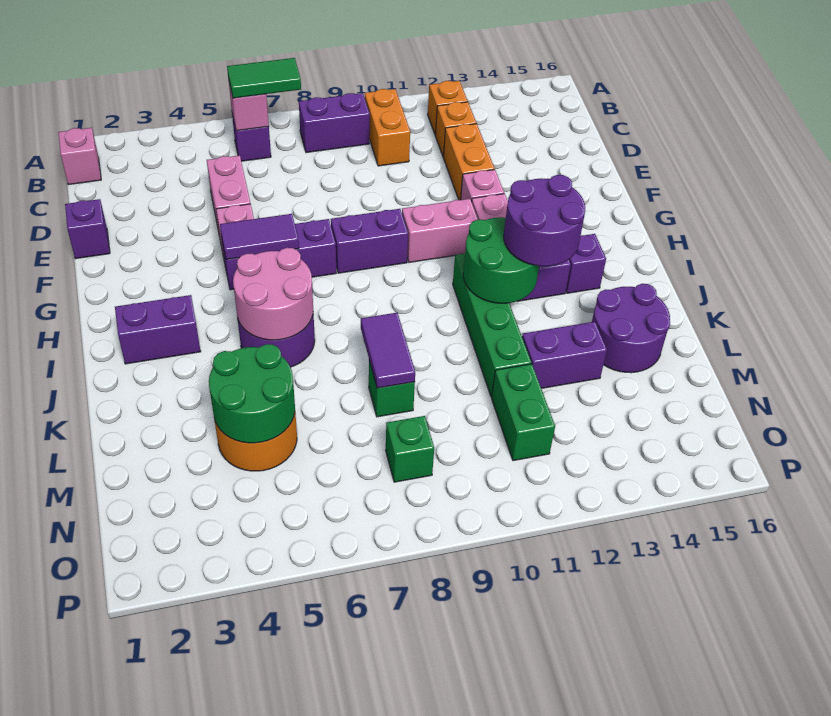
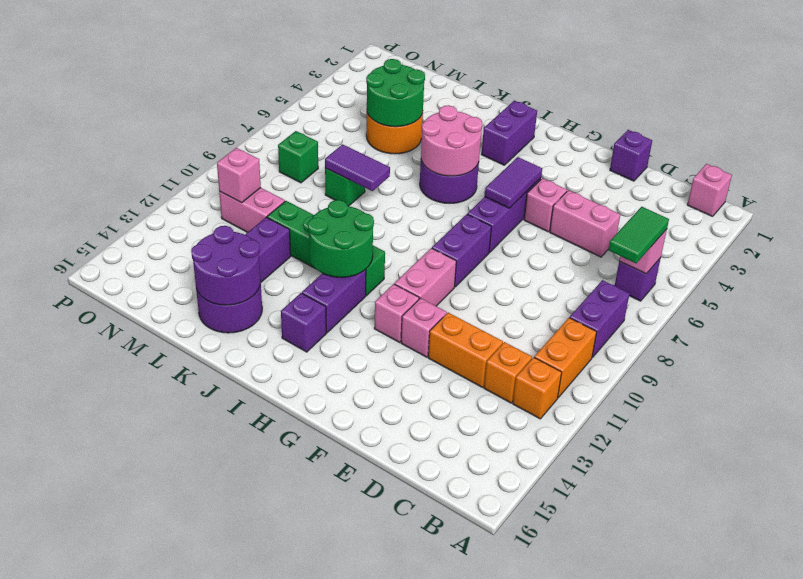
orange 1x2 brick [365,89,410,166] -> orange 1x2 brick turned to [534,318,597,398]
purple 2x2 round brick [504,175,585,266] -> purple 2x2 round brick moved to [191,226,261,305]
green 1x2 brick [492,364,555,461] -> pink 1x2 brick [219,188,285,232]
none -> pink 1x1 brick [217,148,261,203]

